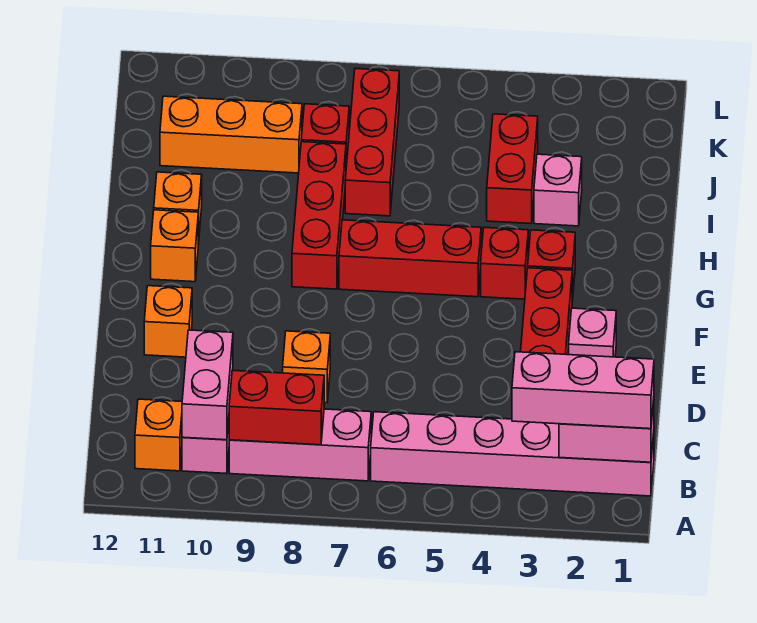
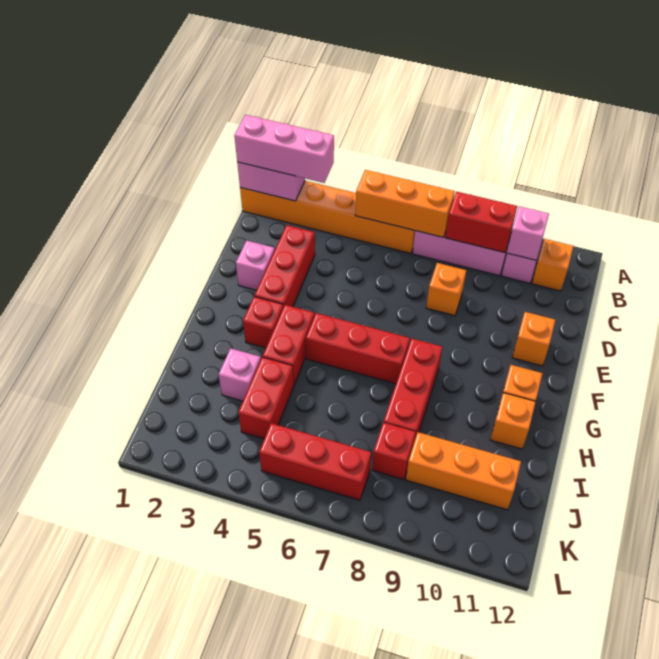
pink 1x6 brick [371,412,654,496] -> orange 1x6 brick [240,181,415,253]
none -> orange 1x3 brick [355,170,455,237]
pink 1x2 brick [182,330,233,440] -> pink 1x1 brick [507,206,549,260]
red 1x1 brick [481,228,528,299] -> red 1x2 brick [263,305,314,385]
red 1x3 brick [345,69,399,216] -> red 1x3 brick turned to [259,423,371,500]

